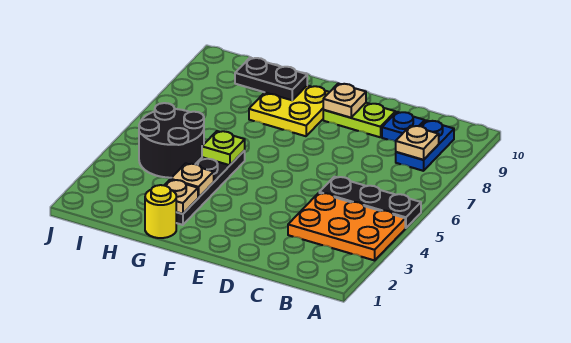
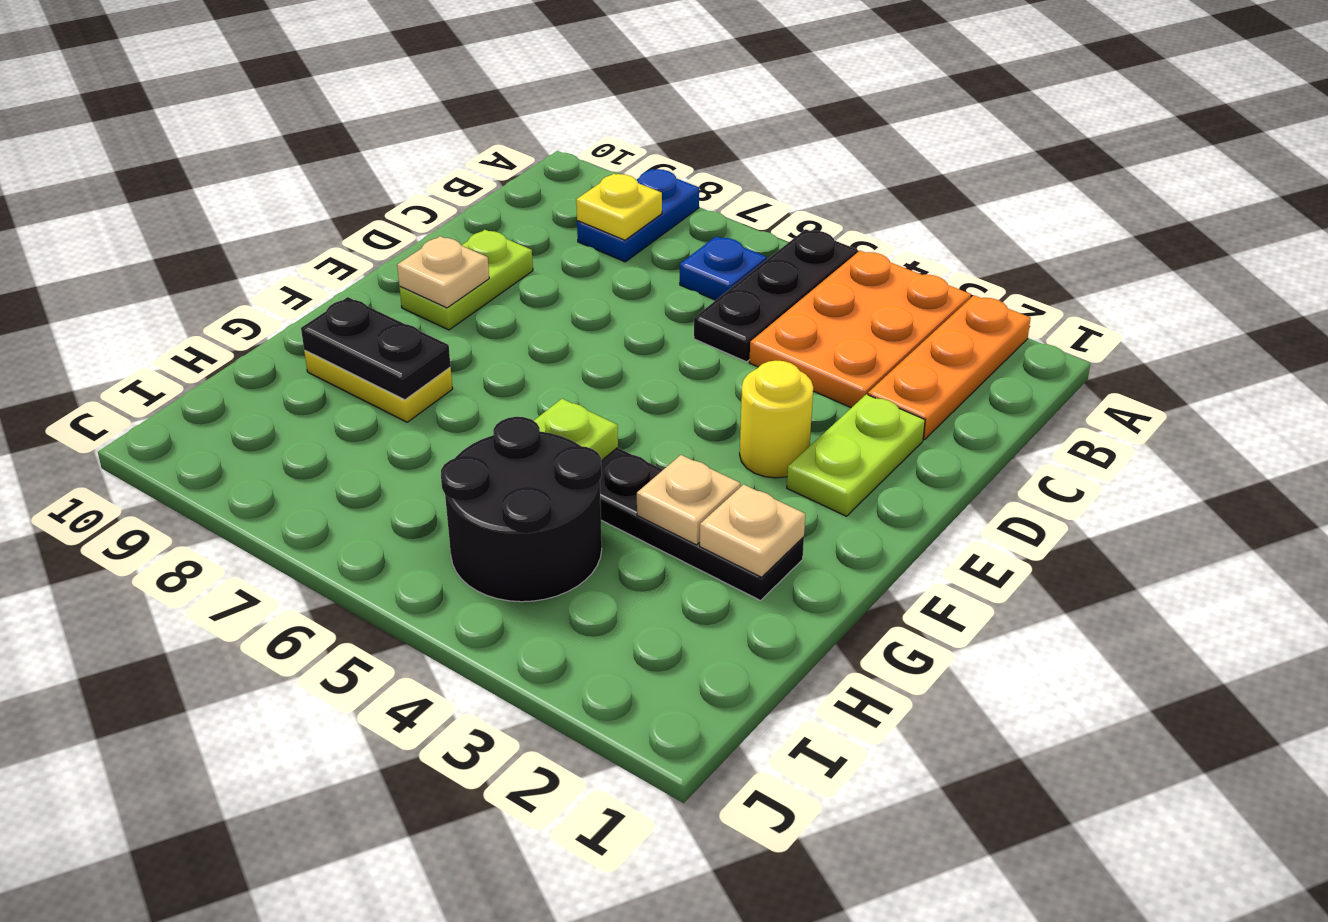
none -> orange 1x3 plate [868,295,1031,440]
blue 1x2 plate [396,120,454,171] -> blue 1x2 plate turned to [577,169,699,262]
tan 1x1 plate [396,126,439,160] -> yellow 1x1 plate [576,174,662,240]
blue 1x1 plate [382,112,425,142] -> blue 1x1 plate moved to [680,236,767,300]
none -> lime 1x2 plate [787,394,925,516]
yellow 2x2 plate [249,85,329,136] -> yellow 1x2 plate [304,351,453,422]
yellow 1x1 round brick [145,185,176,238] -> yellow 1x1 round brick moved to [740,361,813,478]
black 1x2 plate [235,58,307,100] -> black 1x2 plate turned to [301,297,451,400]

